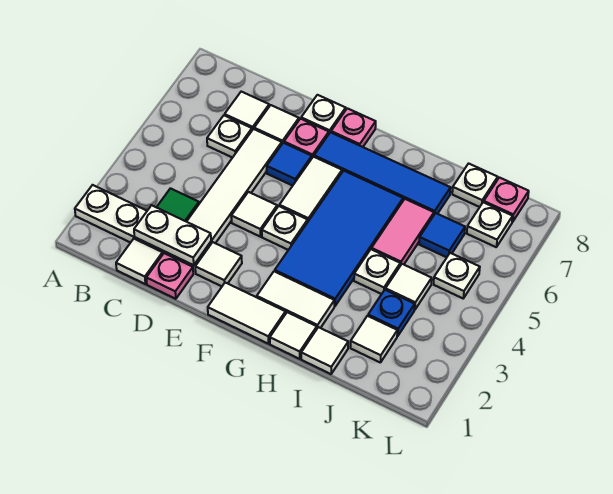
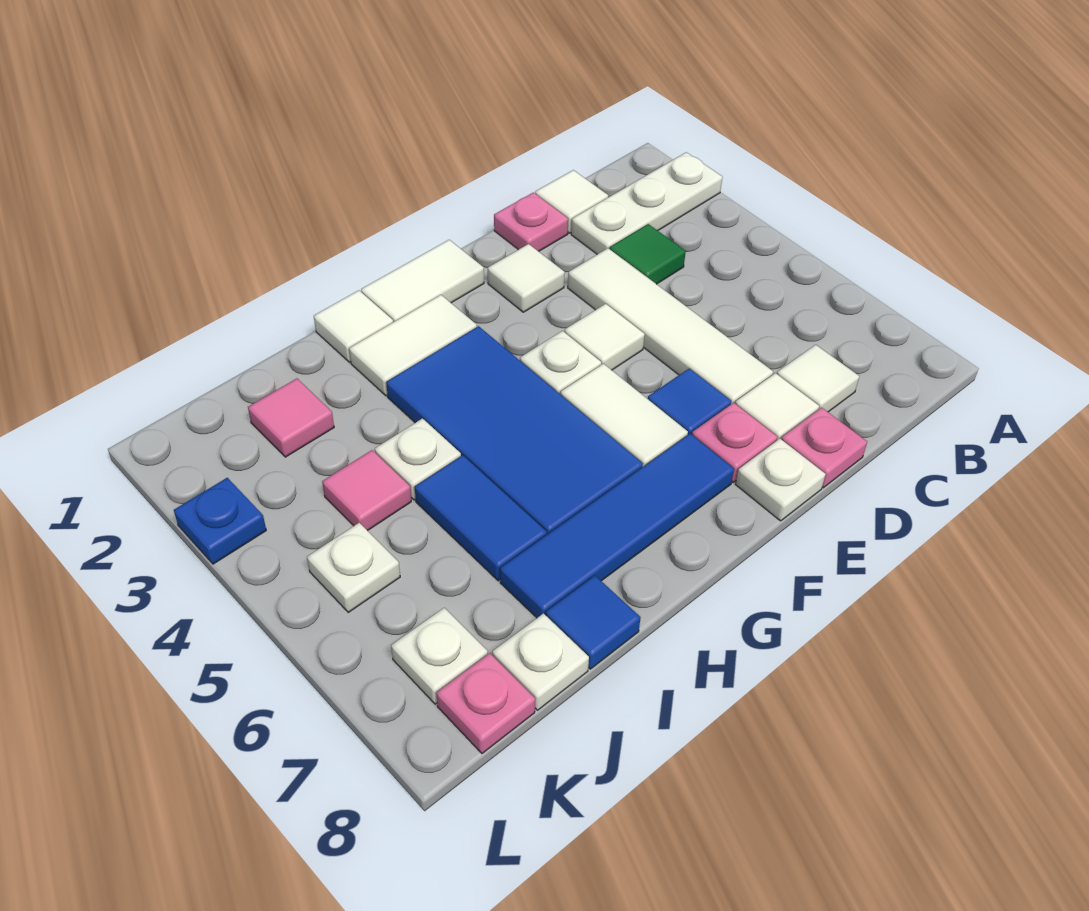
white 1x2 plate [134,205,211,265] -> none
white 1x1 plate [207,115,252,158] -> none
pink 1x1 plate [331,108,376,147] -> pink 1x1 plate moved to [781,408,867,488]
white 1x1 tile [301,327,348,374] -> none
pink 1x2 tile [372,199,434,266] -> blue 1x2 tile [415,455,547,581]
white 1x1 tile [350,316,397,363] -> pink 1x1 tile [248,379,334,457]
blue 1x1 plate [368,290,415,336] -> blue 1x1 plate moved to [174,478,266,564]
white 1x1 tile [385,264,432,310] -> pink 1x1 tile [322,450,411,531]
blue 1x1 tile [419,213,465,257] -> blue 1x1 tile moved to [546,576,641,669]

